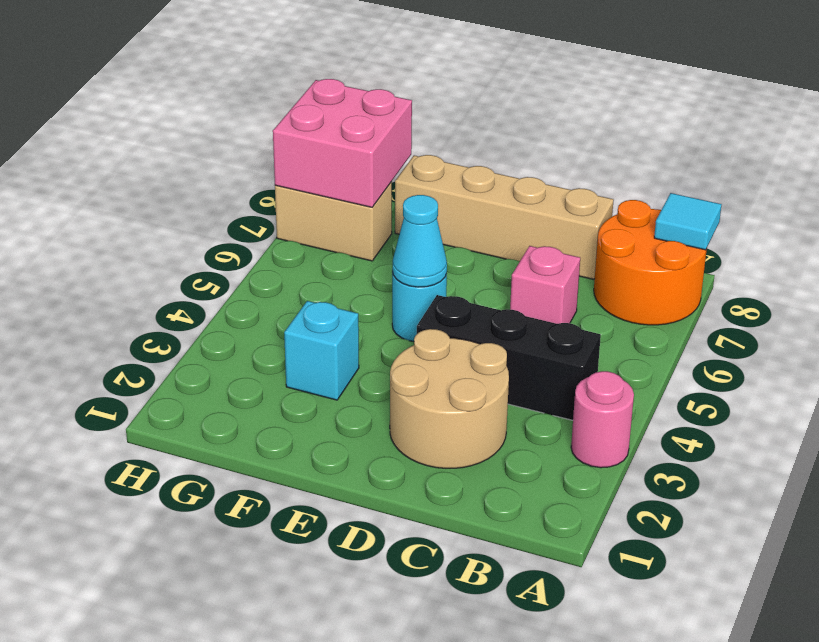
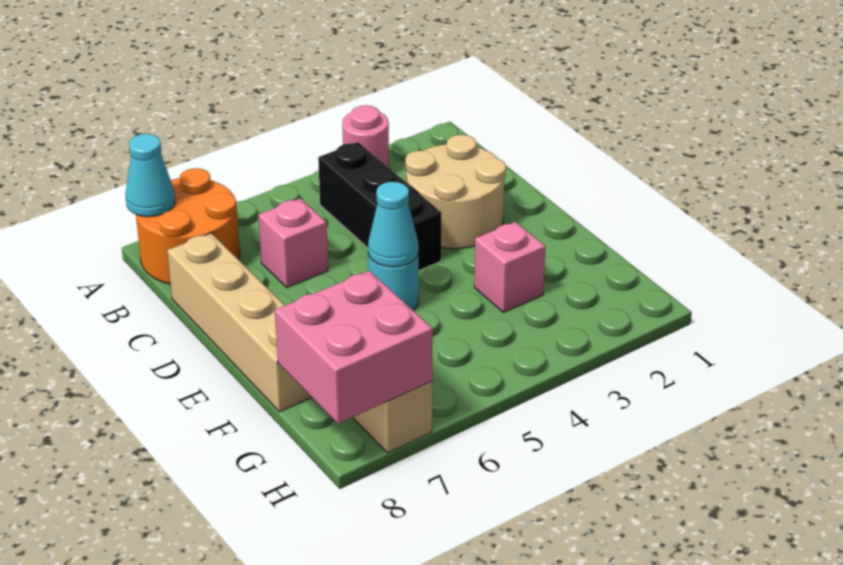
cyan 1x1 tile [654,193,722,250] -> cyan 1x1 cone [125,134,175,217]
cyan 1x1 brick [284,301,359,400] -> pink 1x1 brick [474,222,545,313]

